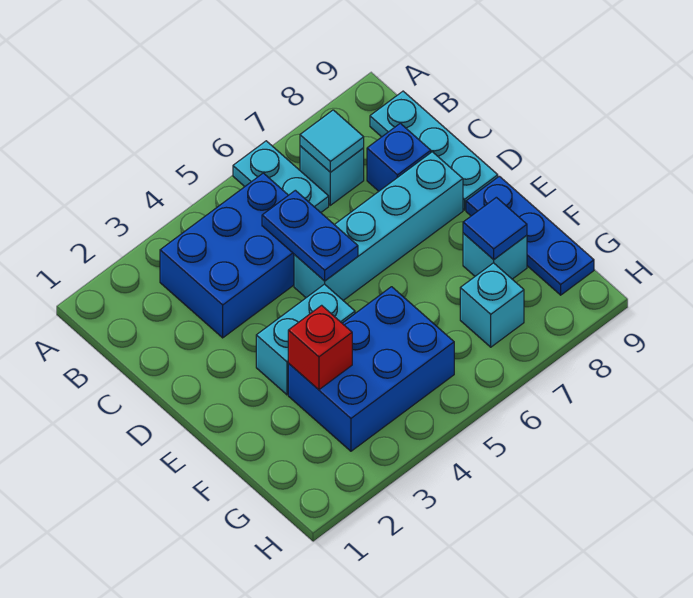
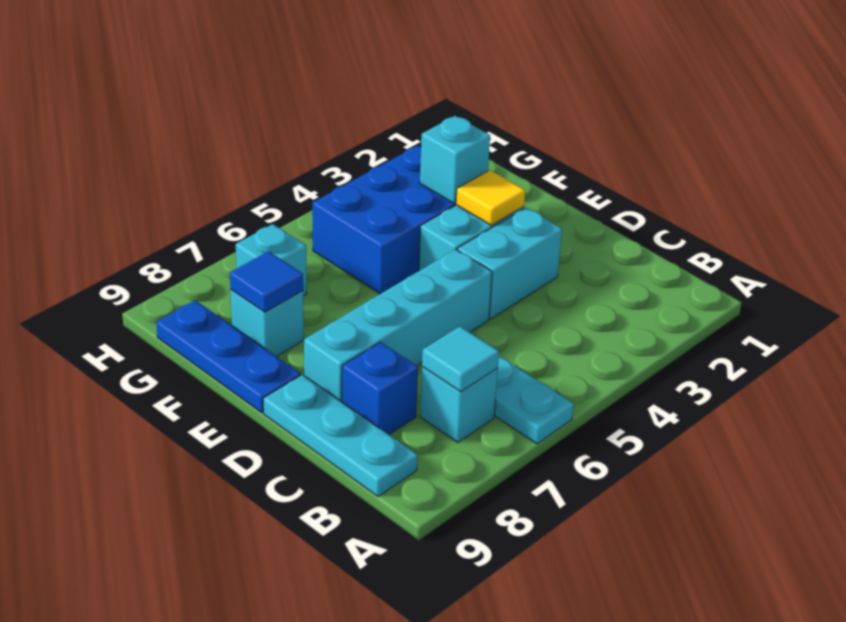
blue 2x3 brick [160,173,294,338] -> none
blue 1x2 plate [262,190,358,281] -> none
none -> cyan 1x2 brick [457,208,562,319]
none -> yellow 1x1 tile [456,170,525,225]
red 1x1 brick [288,305,352,390] -> cyan 1x1 brick [420,116,490,203]

